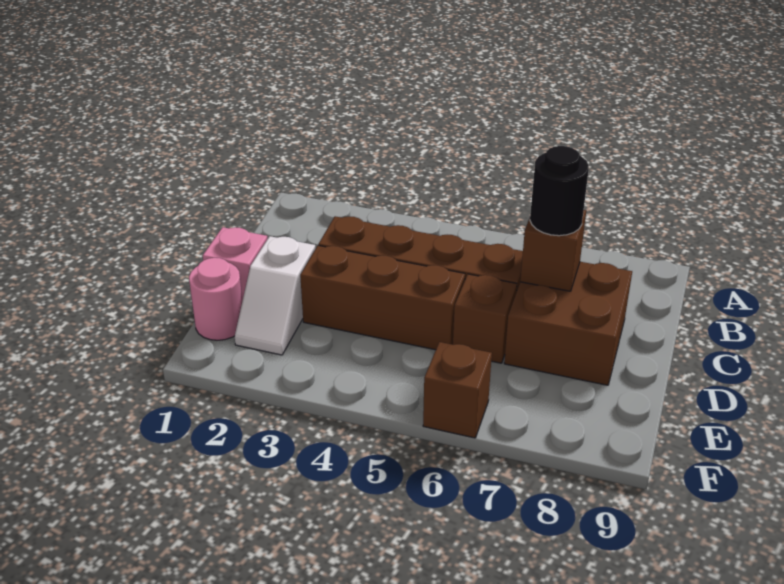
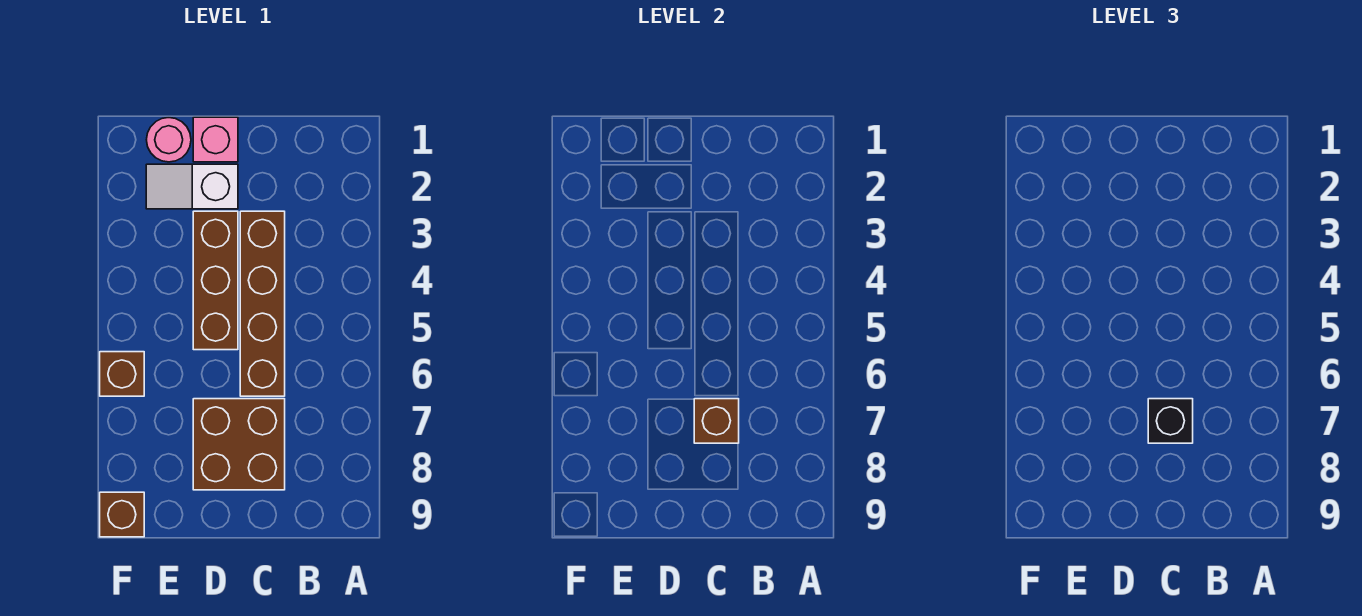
black 1x1 round brick [530,146,589,236] -> black 1x1 brick [1148,399,1193,443]
brown 1x1 brick [453,274,517,363] -> brown 1x1 brick moved to [100,492,144,537]

